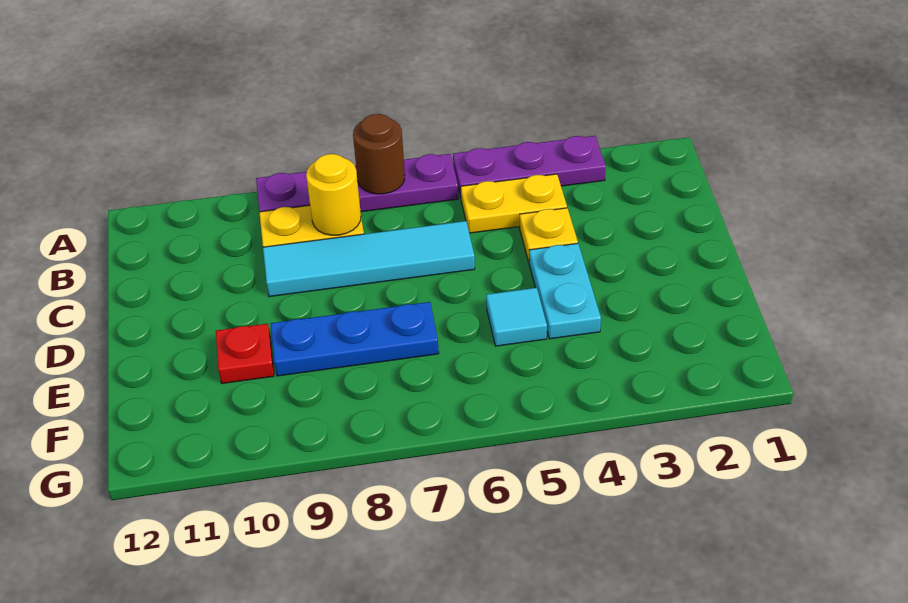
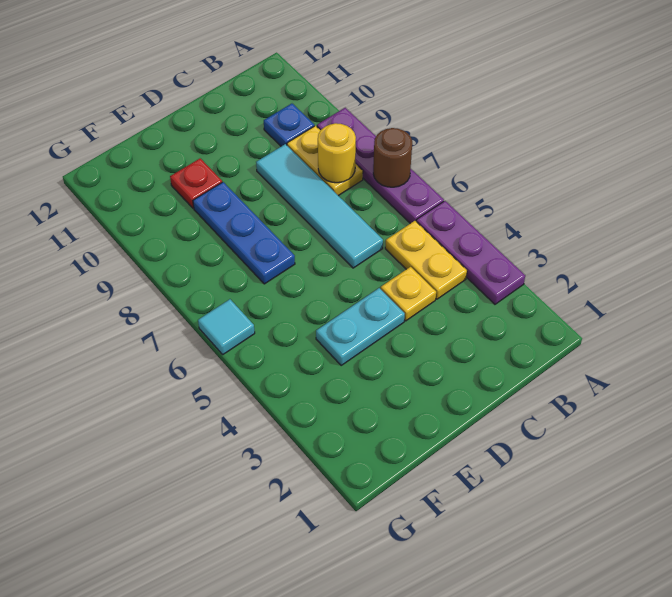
none -> blue 1x1 plate [264,104,314,146]
cyan 1x1 tile [486,288,547,346] -> cyan 1x1 tile moved to [198,299,255,354]

